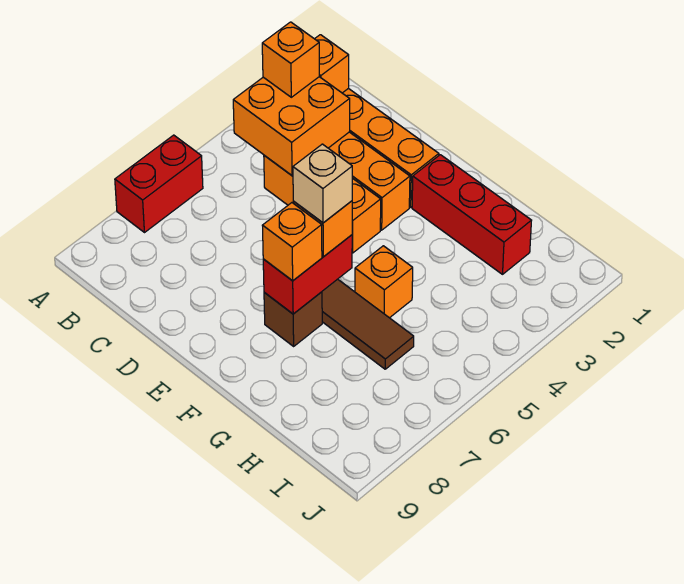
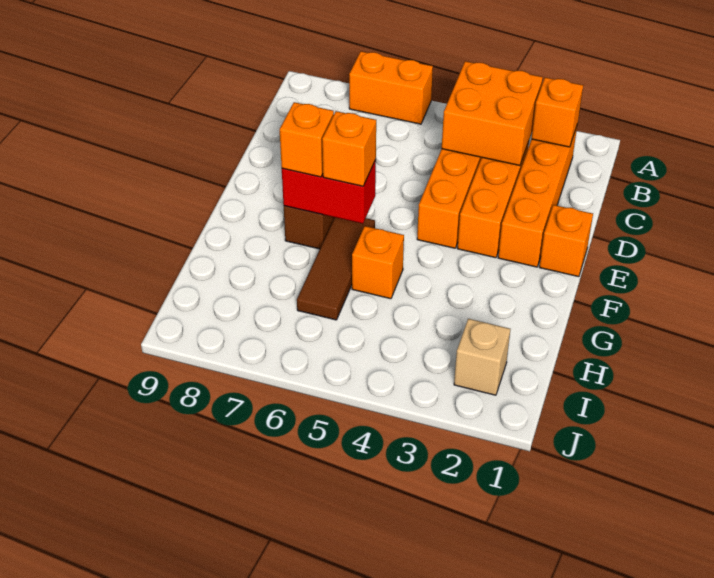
red 1x2 brick [115,135,203,232] -> orange 1x2 brick [349,51,433,124]
orange 1x1 brick [262,22,319,97] -> orange 1x1 brick moved to [539,205,593,277]
red 1x3 brick [412,155,532,274] -> none
tan 1x1 brick [293,144,352,223] -> tan 1x1 brick moved to [454,319,510,395]

